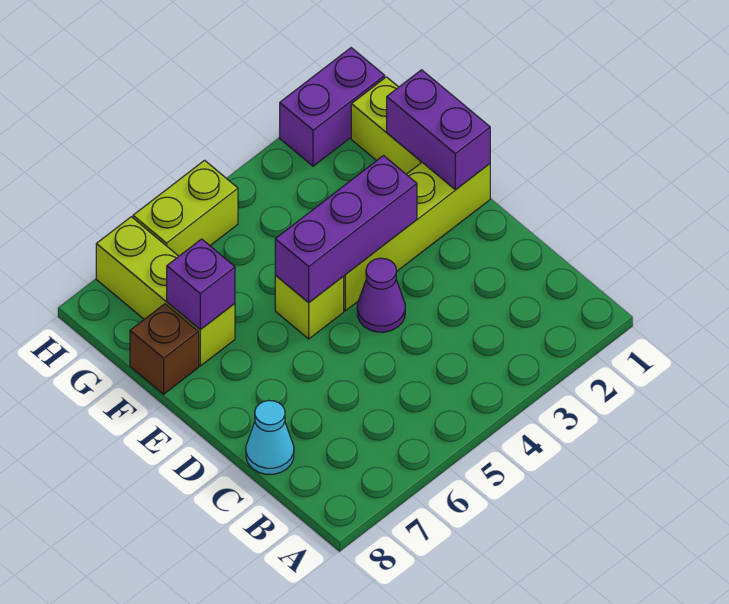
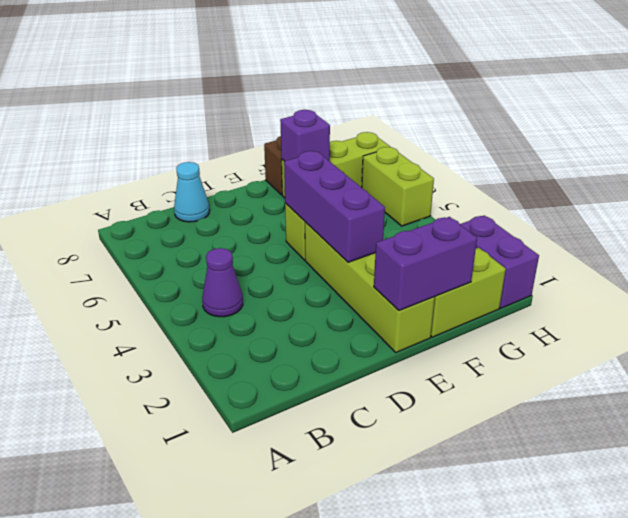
purple 1x1 cone [357,258,405,332] -> purple 1x1 cone moved to [202,248,243,317]

